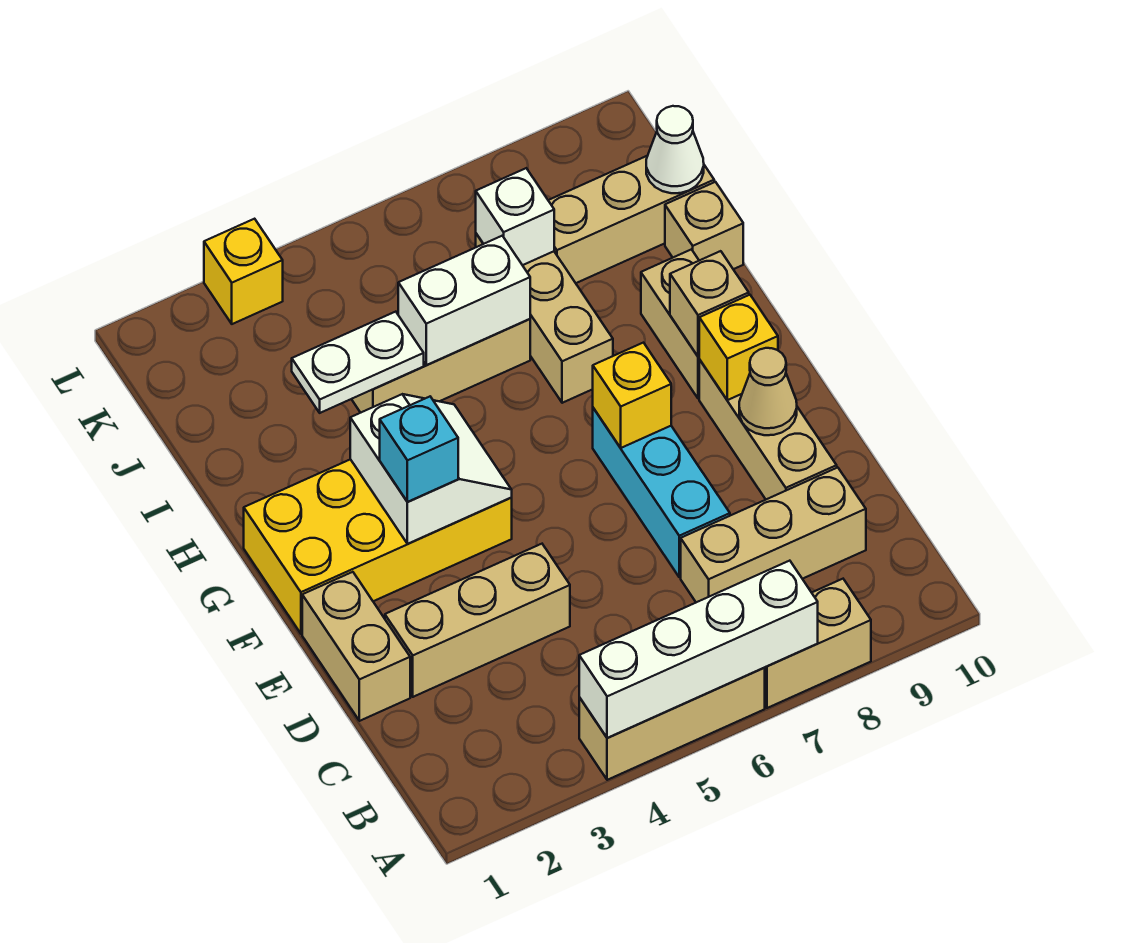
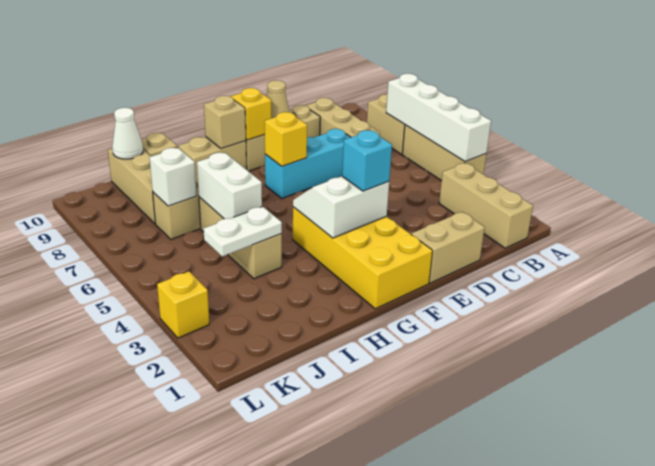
tan 1x3 brick [385,544,570,697] -> tan 1x3 brick moved to [439,163,533,248]
white 1x2 plate [292,312,424,413] -> white 1x2 plate turned to [203,207,282,257]

